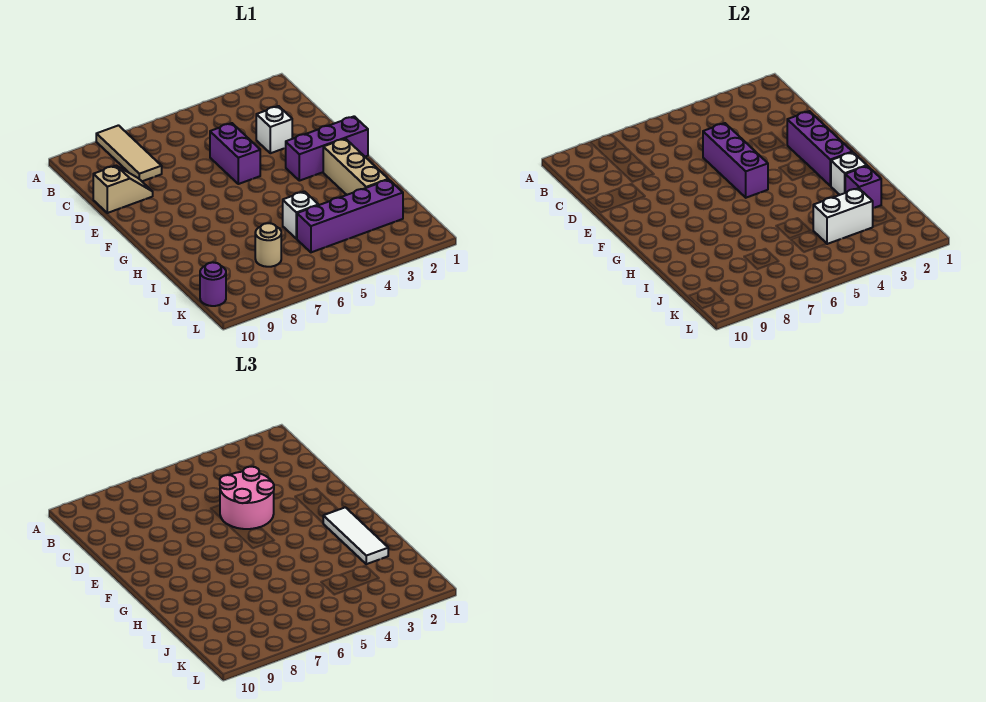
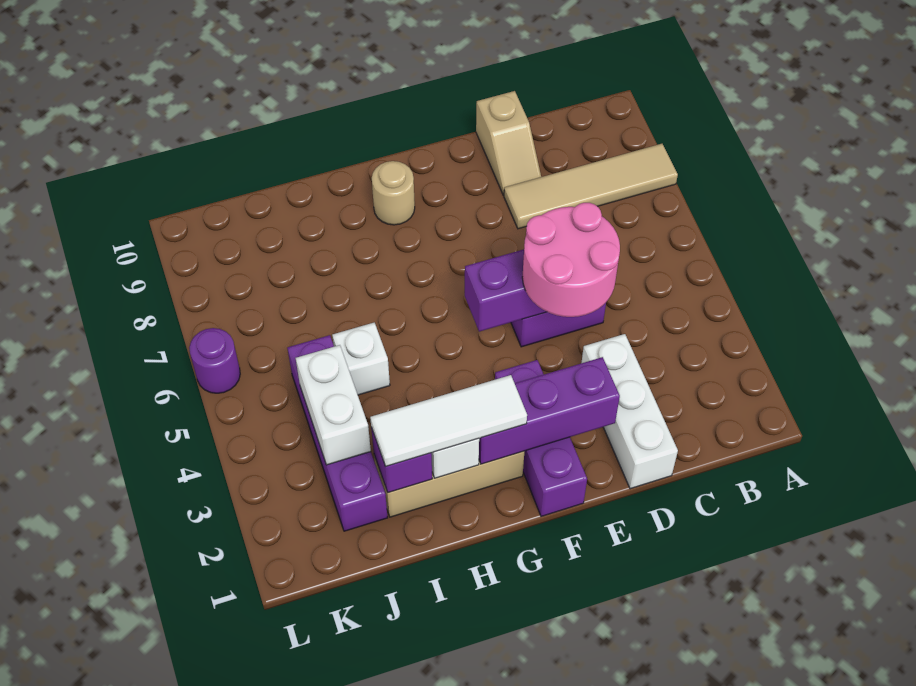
tan 1x3 tile [96,125,162,181] -> tan 1x4 tile [504,144,678,229]
white 1x1 brick [256,106,292,153] -> white 1x3 brick [582,334,678,489]
tan 1x1 round brick [255,223,281,267] -> tan 1x1 round brick moved to [372,161,415,225]
purple 1x1 round brick [200,262,226,306] -> purple 1x1 round brick moved to [189,328,240,393]

